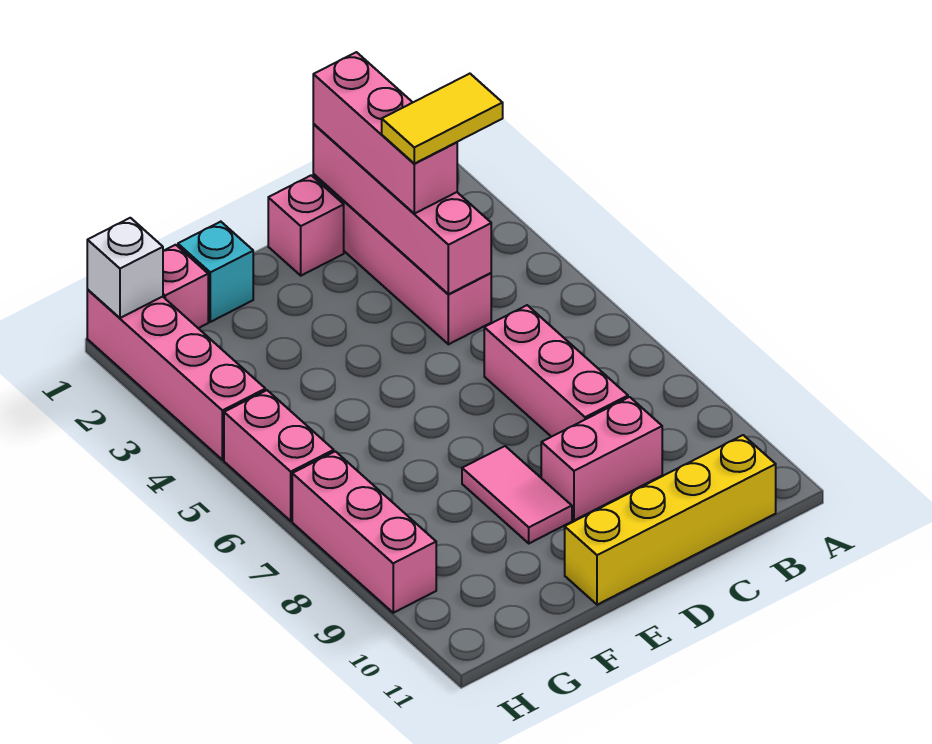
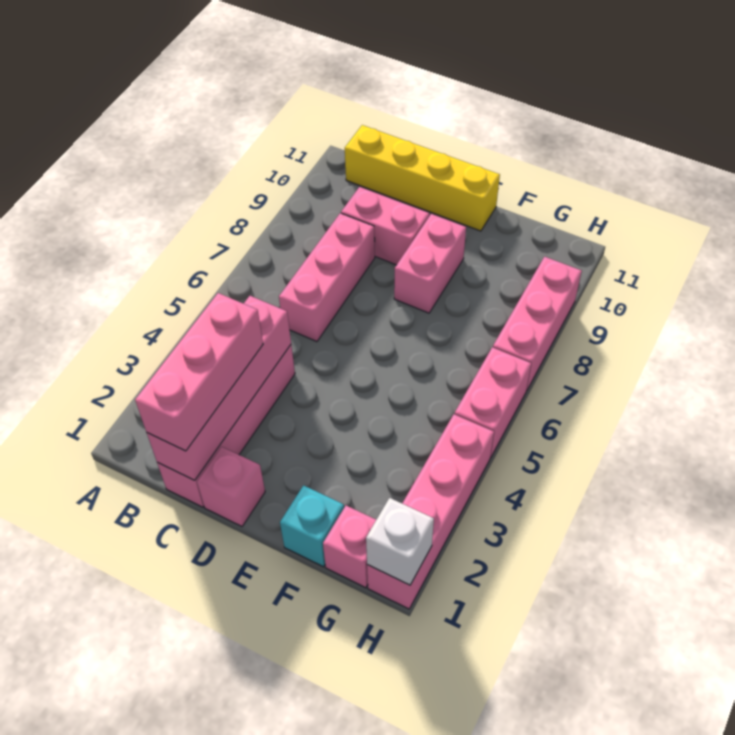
yellow 1x2 tile [382,74,503,164] -> none
pink 1x2 tile [462,446,572,543] -> pink 1x2 brick [394,214,466,313]

